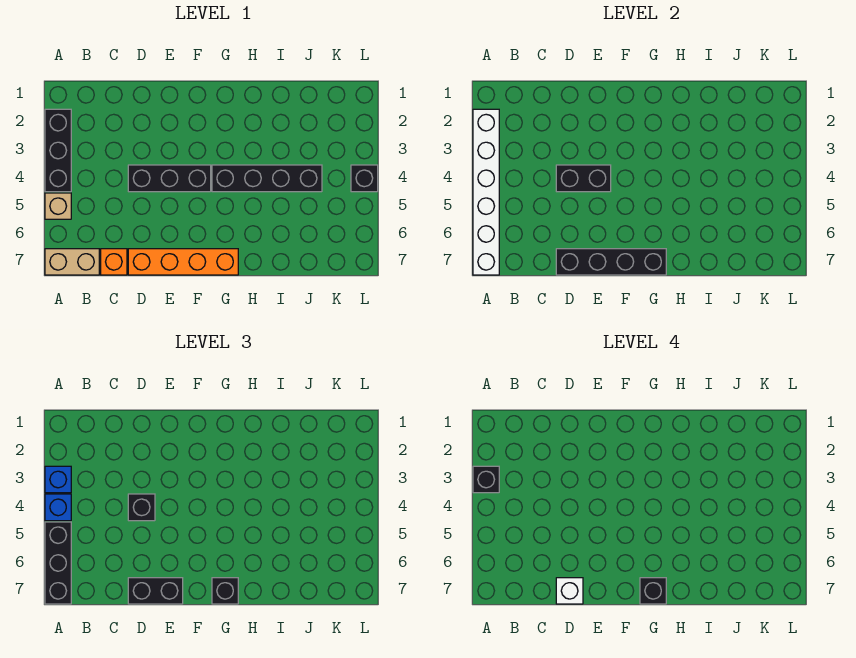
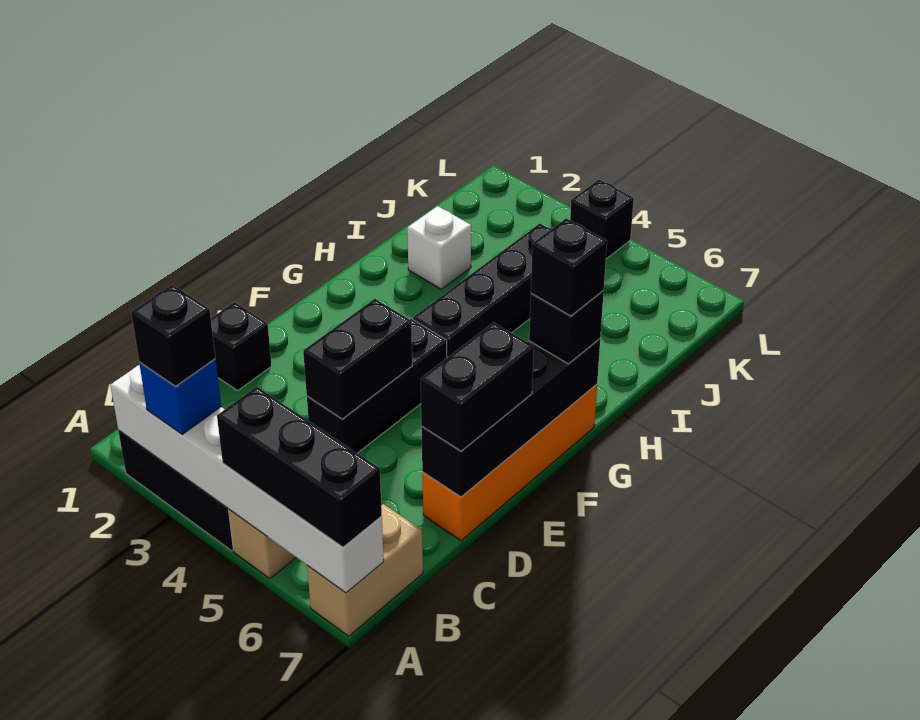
blue 1x1 brick [45,494,71,521] -> none
orange 1x1 brick [101,249,127,275] -> none
black 1x1 brick [128,494,155,521] -> black 1x1 brick moved to [211,302,272,391]
white 1x1 brick [556,578,583,604] -> white 1x1 brick moved to [407,206,471,289]

